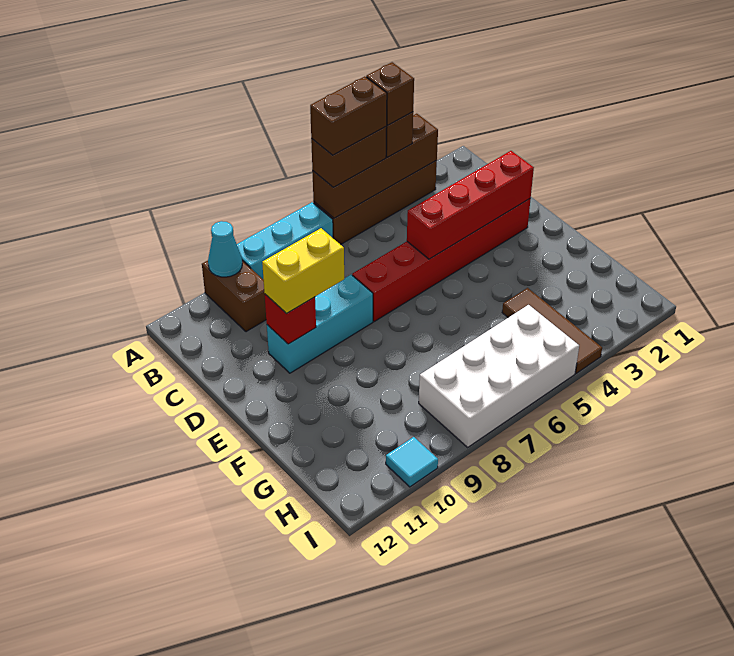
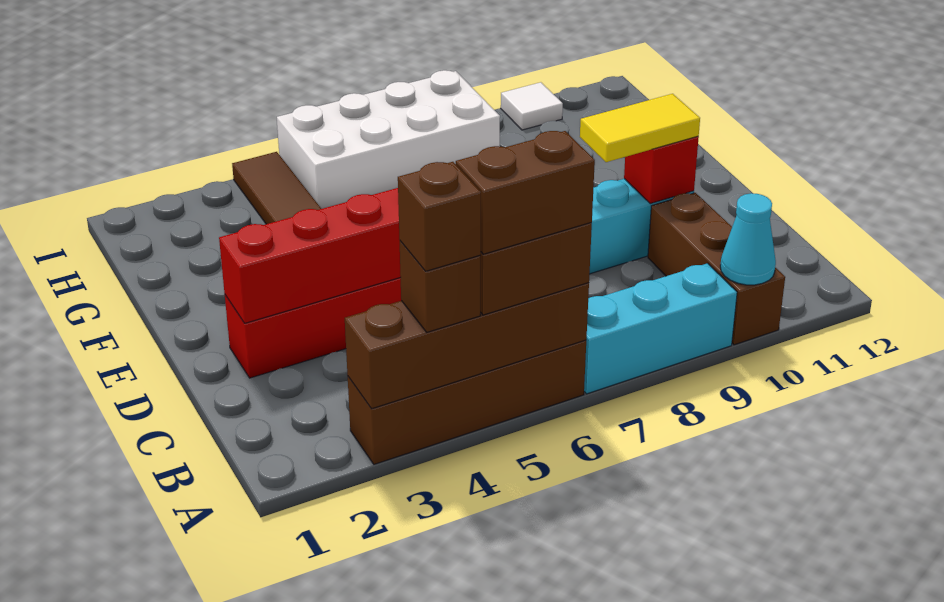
brown 1x2 brick [202,261,266,332] -> brown 1x3 brick [648,193,785,345]
yellow 1x2 brick [262,228,344,314] -> yellow 1x2 tile [580,94,700,162]
cyan 1x1 tile [386,437,438,487] -> white 1x1 tile [501,82,563,130]

